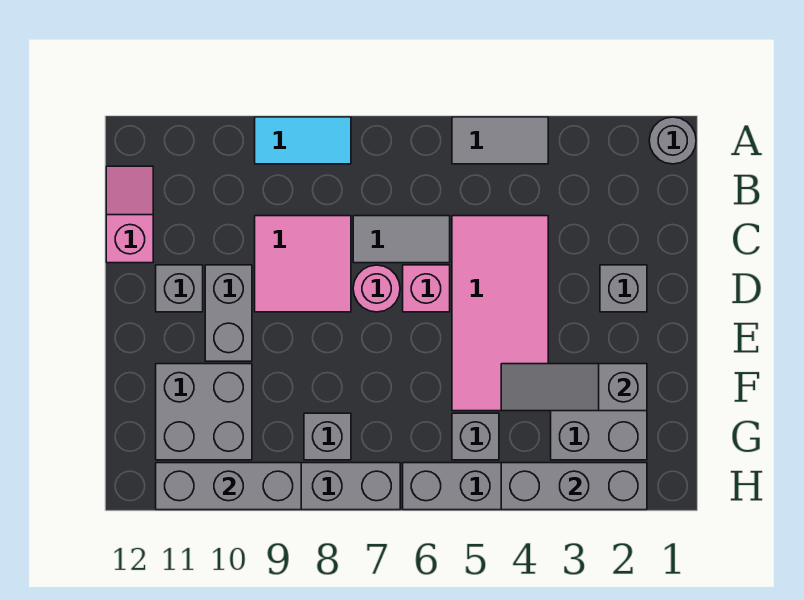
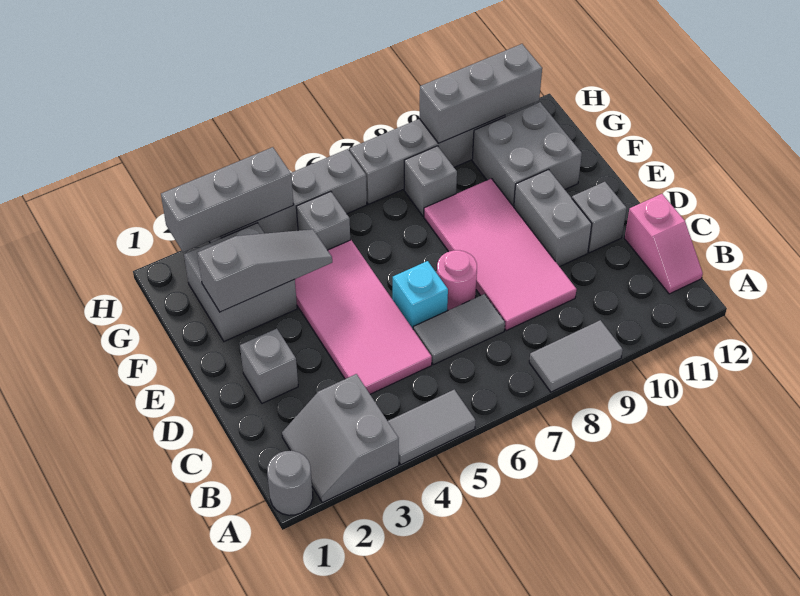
none -> grey 2x2 slope [282,374,399,503]
cyan 1x2 tile [255,117,351,164] -> grey 1x2 tile [529,320,623,392]
pink 2x2 tile [255,216,351,312] -> pink 2x4 tile [424,179,577,331]
pink 1x1 brick [403,265,450,312] -> cyan 1x1 brick [393,261,448,329]

